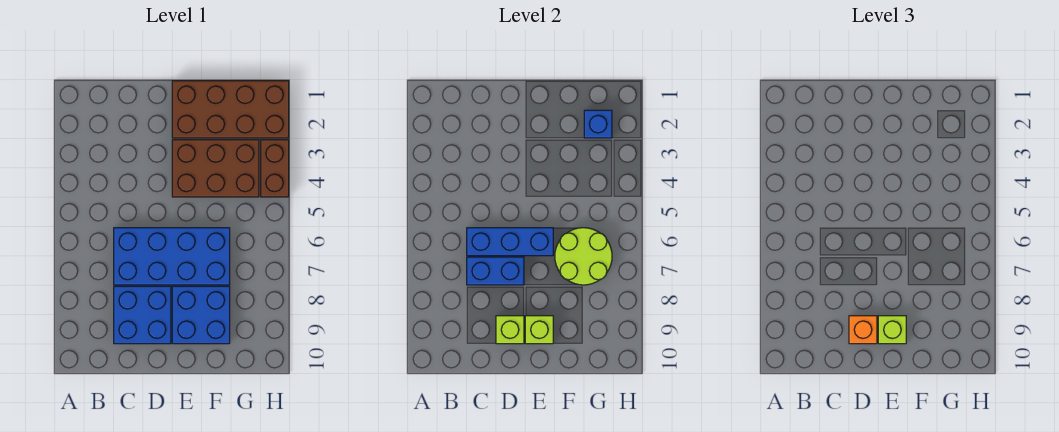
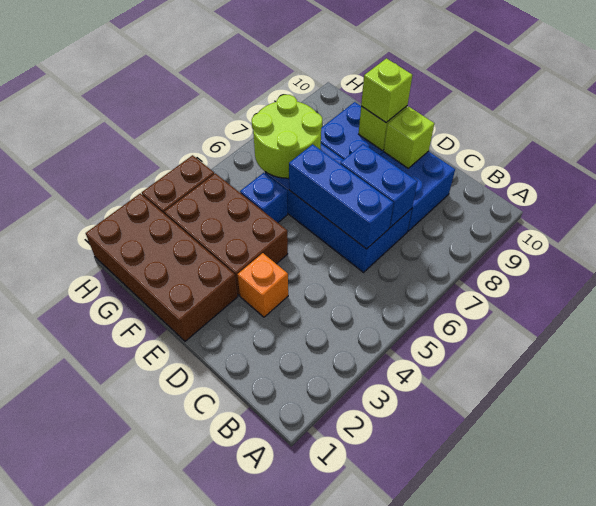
orange 1x1 brick [849,316,877,344] -> orange 1x1 brick moved to [237,253,288,317]
blue 1x1 brick [584,110,612,138] -> blue 1x1 brick moved to [240,173,287,223]

